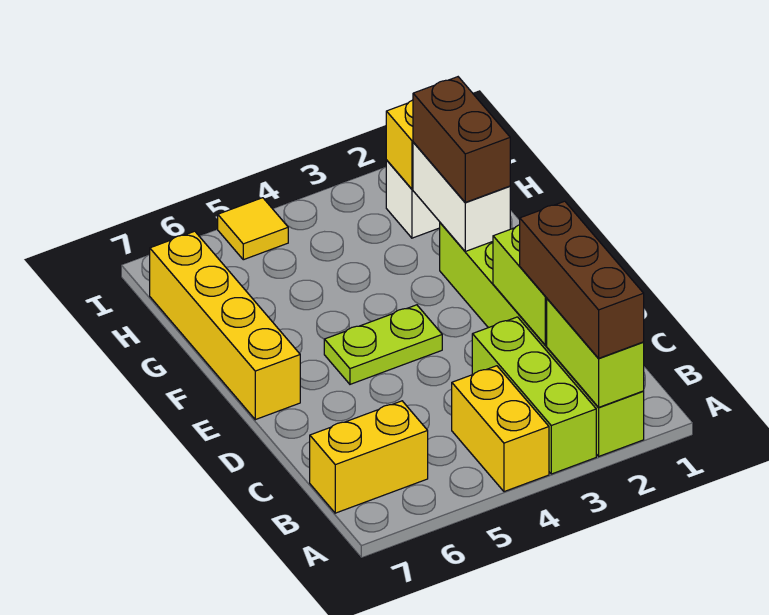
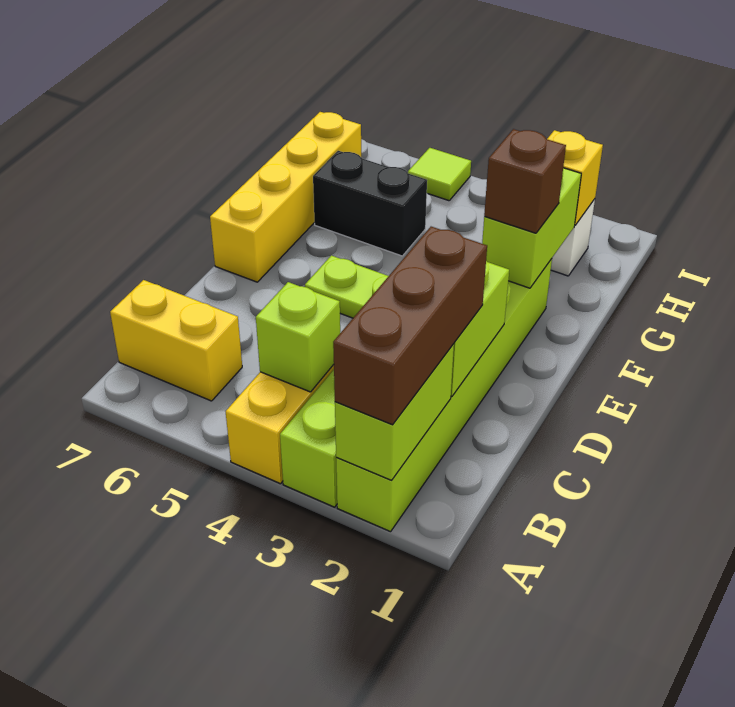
none -> lime 1x1 brick [256,282,340,392]
white 1x2 brick [413,142,510,251] -> lime 1x2 brick [482,168,581,288]
brown 1x2 brick [413,77,510,202] -> brown 1x1 brick [484,129,566,233]
none -> black 1x2 brick [313,151,427,256]
yellow 1x1 tile [218,198,288,260] -> lime 1x1 tile [408,148,471,201]

